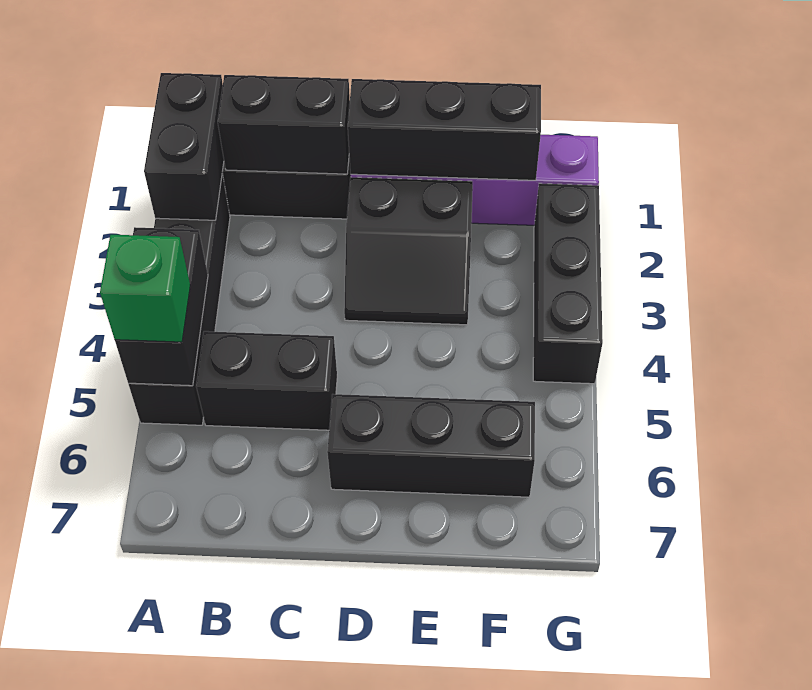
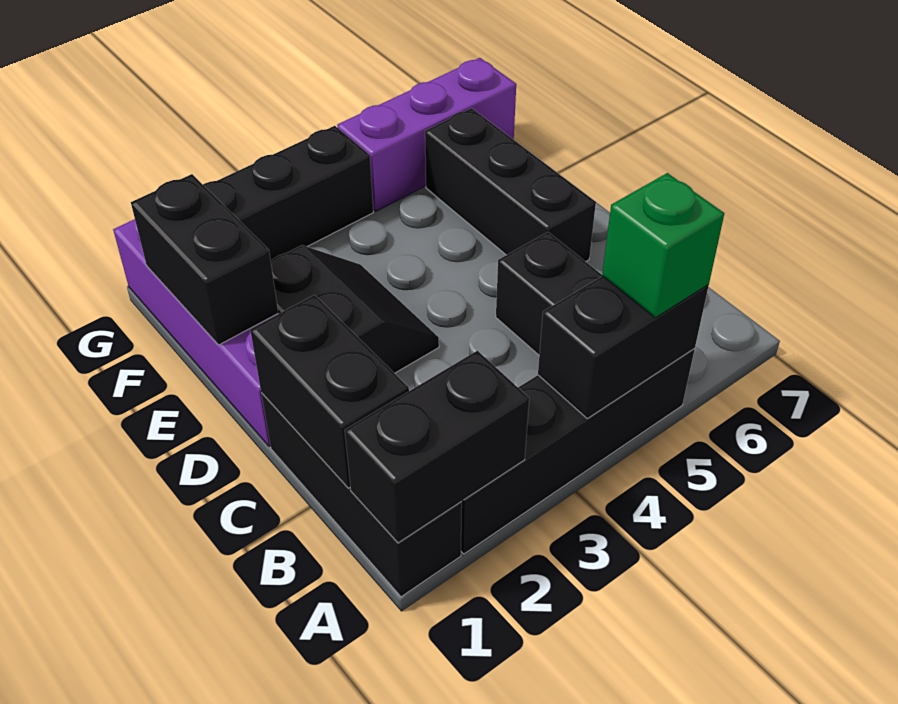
black 1x3 brick [348,79,541,180] -> black 1x2 brick [131,174,278,345]
none -> purple 1x3 brick [337,58,516,211]

